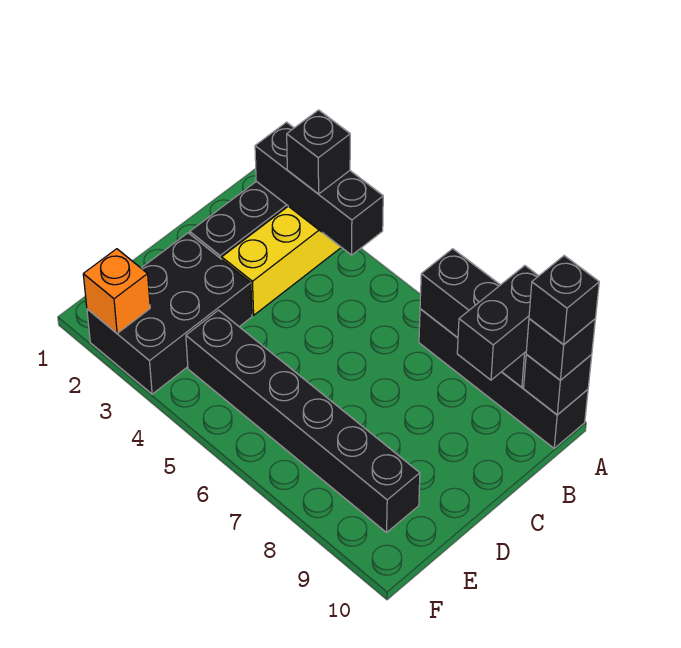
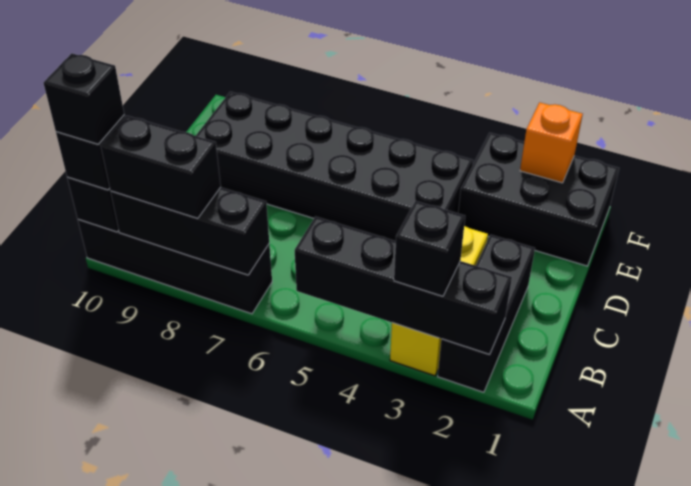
black 1x3 brick [255,122,383,255] -> black 1x4 brick [295,217,512,355]
black 1x2 brick [457,266,538,380] -> black 1x2 brick turned to [101,116,221,218]
black 2x3 brick [87,233,252,394] -> black 2x3 brick turned to [458,133,619,266]
black 1x6 brick [186,310,420,532] -> black 2x6 brick [196,92,473,241]

